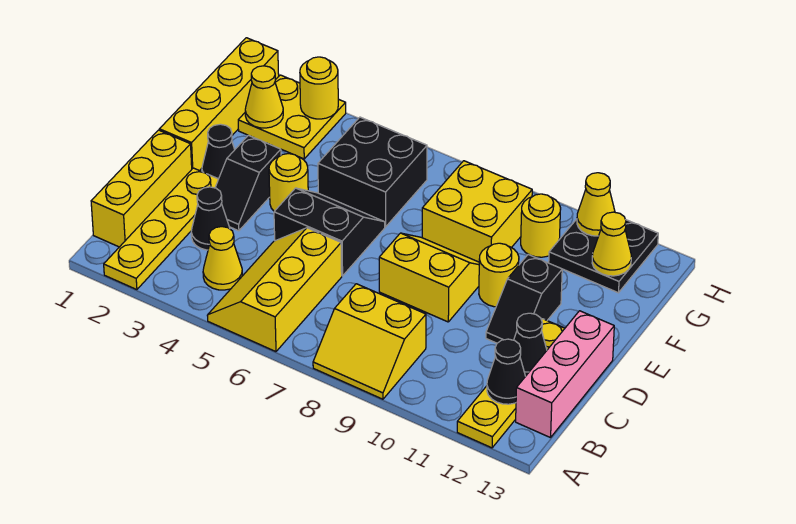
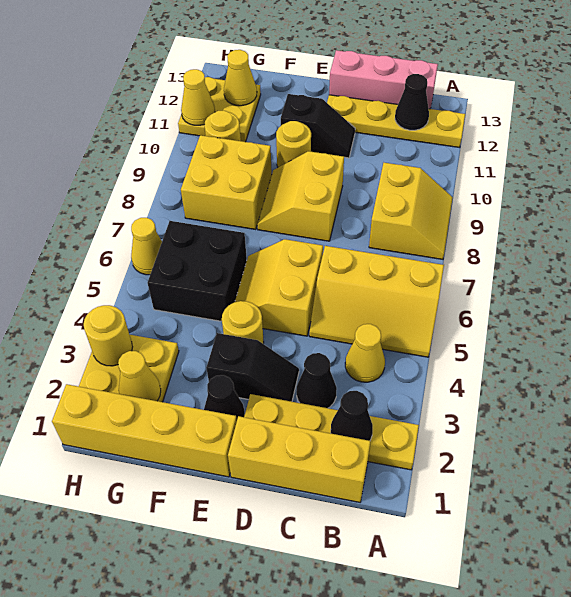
black 1x1 cone [514,313,547,376] -> black 1x1 cone moved to [331,391,373,441]
black 2x2 slope [274,188,385,276] -> yellow 2x2 slope [235,239,323,336]
black 2x2 plate [549,219,658,293] -> yellow 2x2 plate [178,77,261,142]
none -> yellow 1x1 cone [131,218,162,275]

